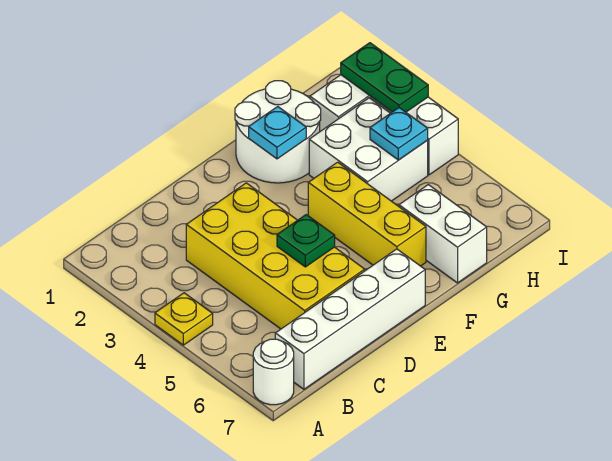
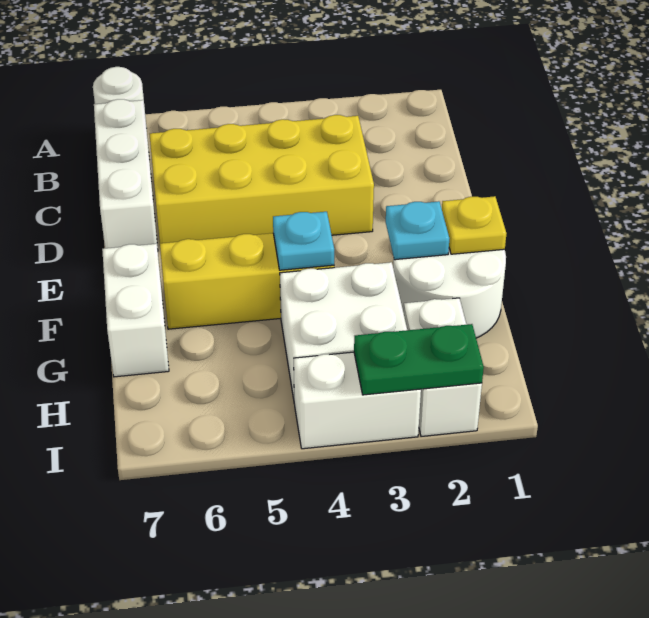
yellow 1x1 plate [155,293,213,345] -> yellow 1x1 plate moved to [442,196,506,254]
white 1x4 brick [275,249,425,389] -> white 1x3 brick [94,99,158,249]
green 1x1 plate [277,215,335,267] -> none
white 1x2 brick [399,185,487,283] -> white 1x2 brick turned to [102,244,169,377]
cyan 1x1 plate [370,108,428,160] -> cyan 1x1 plate moved to [273,212,334,270]

